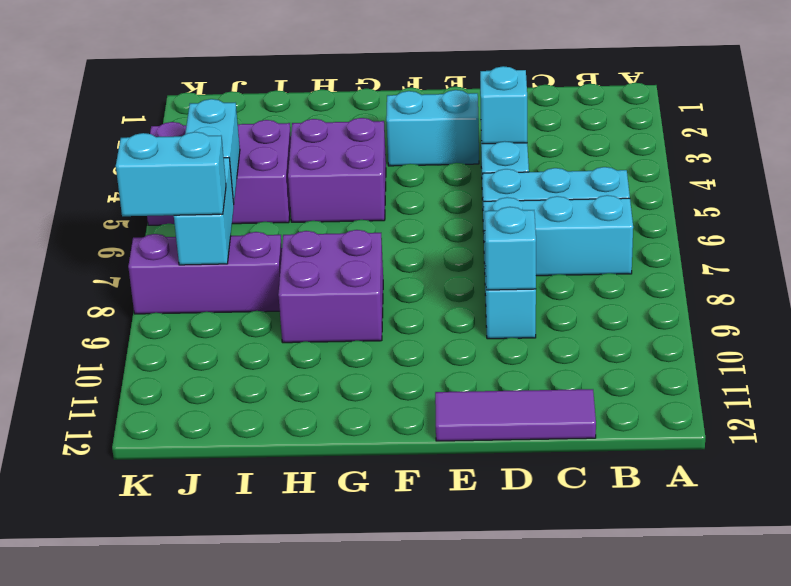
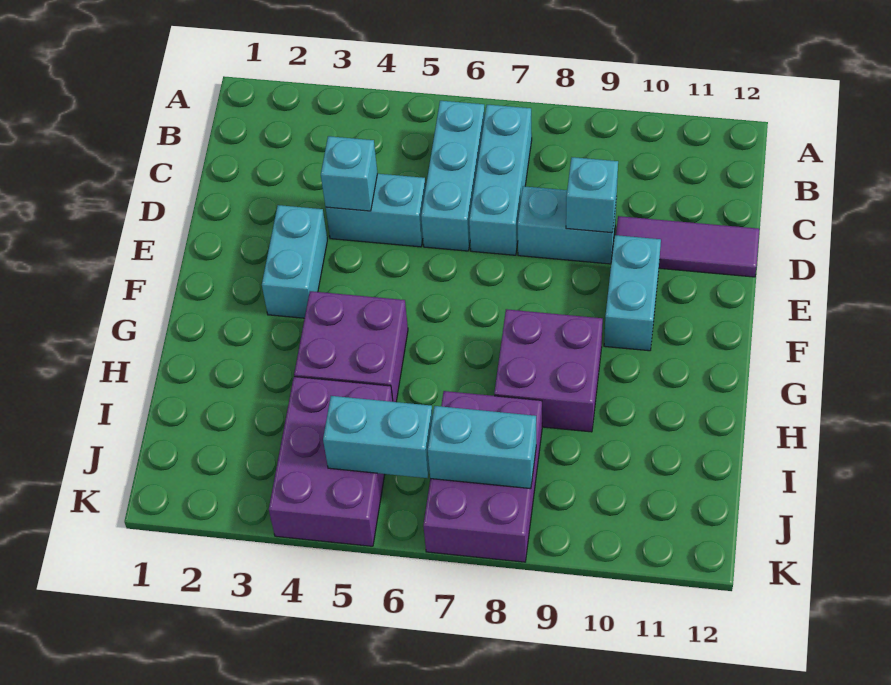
purple 1x3 tile [435,389,596,441] -> purple 1x3 tile turned to [616,216,759,277]
purple 1x3 brick [128,232,282,314] -> purple 2x3 brick [423,391,542,562]
cyan 1x2 brick [116,132,226,216] -> cyan 1x2 brick moved to [604,235,661,351]

